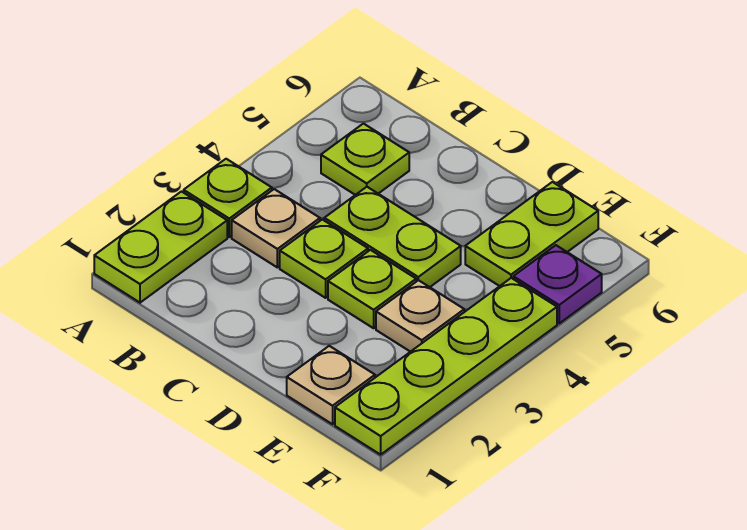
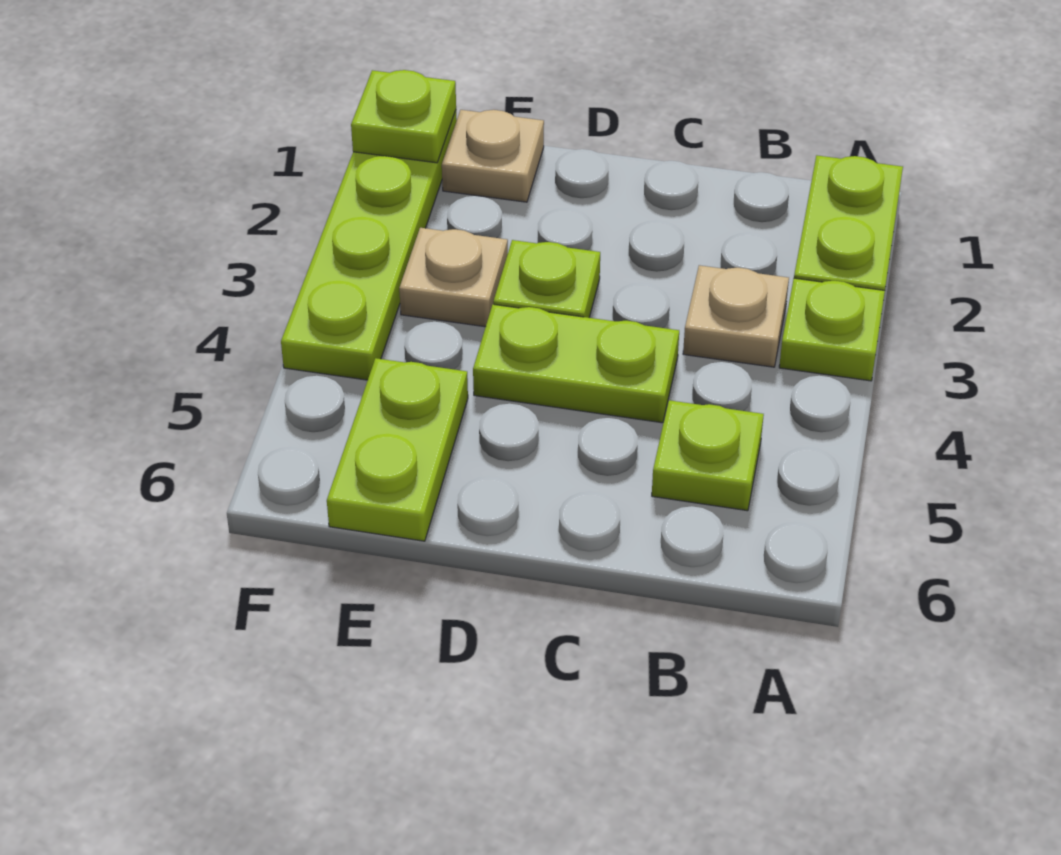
lime 1x1 plate [280,219,368,298] -> lime 1x1 plate moved to [351,70,456,163]
purple 1x1 plate [513,245,602,323] -> none

